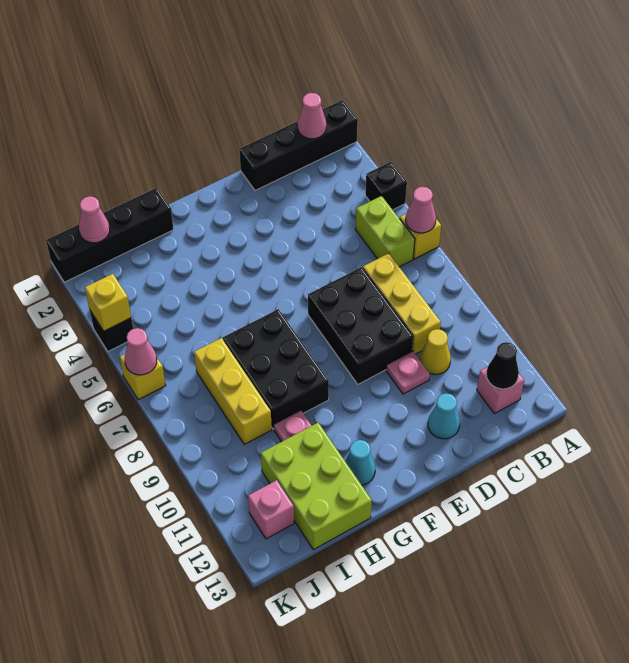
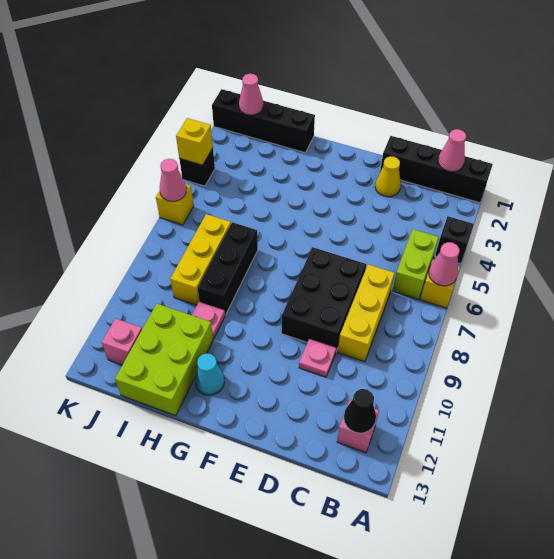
yellow 1x1 cone [420,329,451,375] -> yellow 1x1 cone moved to [375,156,401,197]
cyan 1x1 cone [428,393,460,439] -> none
black 2x3 brick [223,309,329,429] -> black 1x3 brick [198,222,258,315]

